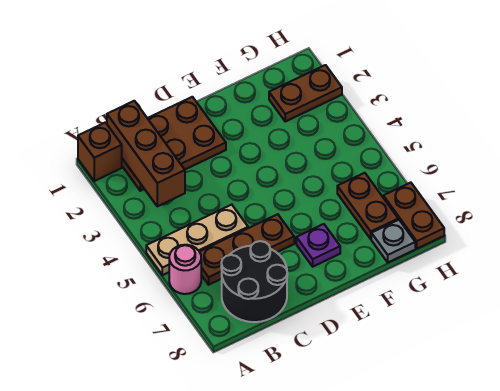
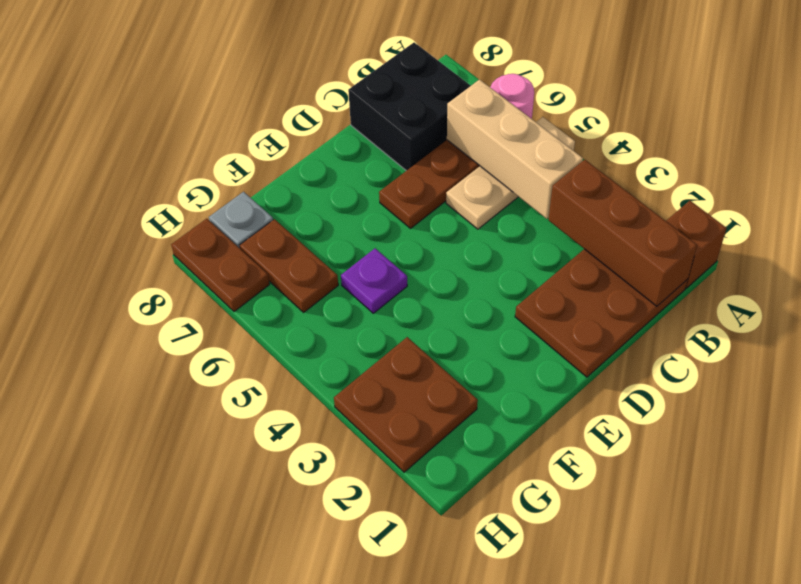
none -> tan 1x3 brick [447,79,583,219]
black 2x2 round brick [221,241,287,322] -> black 2x2 brick [348,42,471,171]
purple 1x1 plate [296,224,340,267] -> purple 1x1 plate moved to [341,248,407,313]
brown 1x2 plate [269,65,342,122] -> brown 2x2 plate [334,337,478,472]

